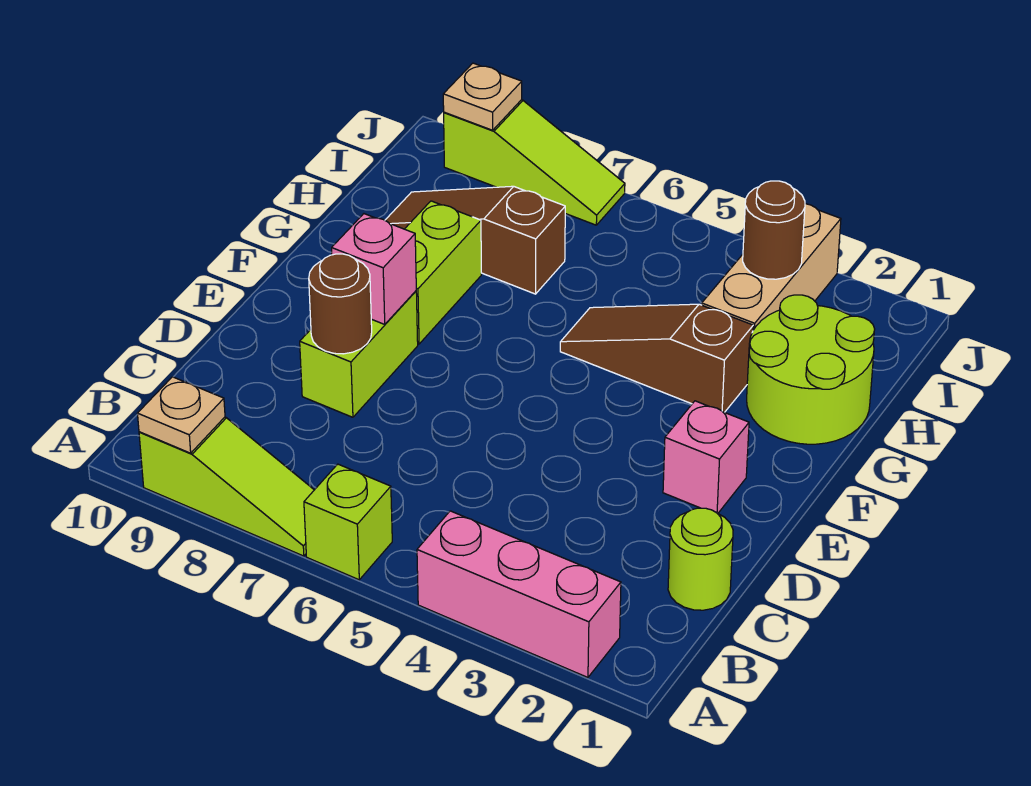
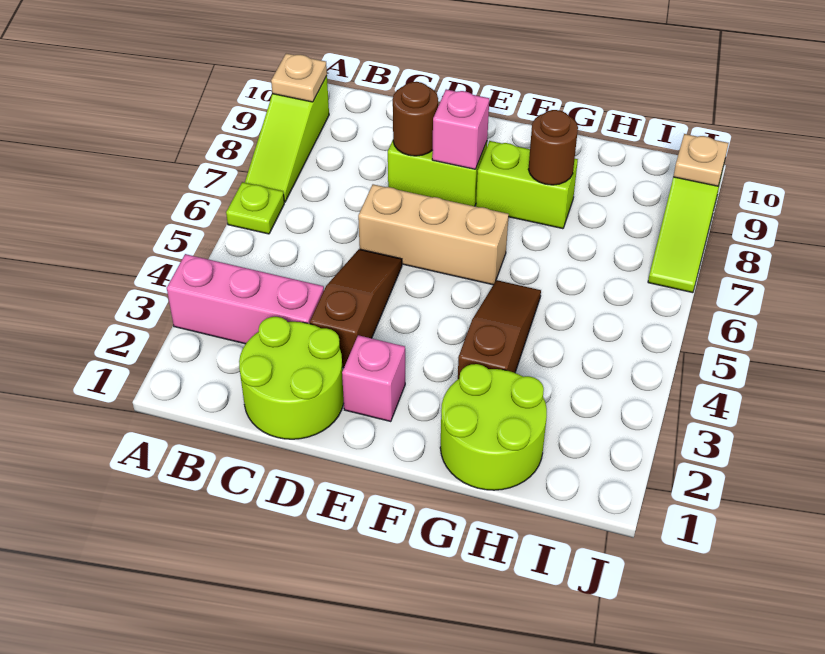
pink 1x3 brick [417,511,621,677] -> pink 1x3 brick turned to [167,254,324,344]
lime 1x1 brick [304,464,392,580] -> lime 1x1 plate [226,182,284,234]
lime 1x1 round brick [668,508,733,610] -> lime 2x2 round brick [239,317,344,439]
tan 1x3 brick [702,204,841,330] -> tan 1x3 brick moved to [358,184,509,285]
brown 1x3 slope [385,186,565,294] -> brown 1x3 slope moved to [310,249,402,368]
brown 1x1 round brick [743,181,805,279] -> brown 1x1 round brick moved to [528,110,578,185]

